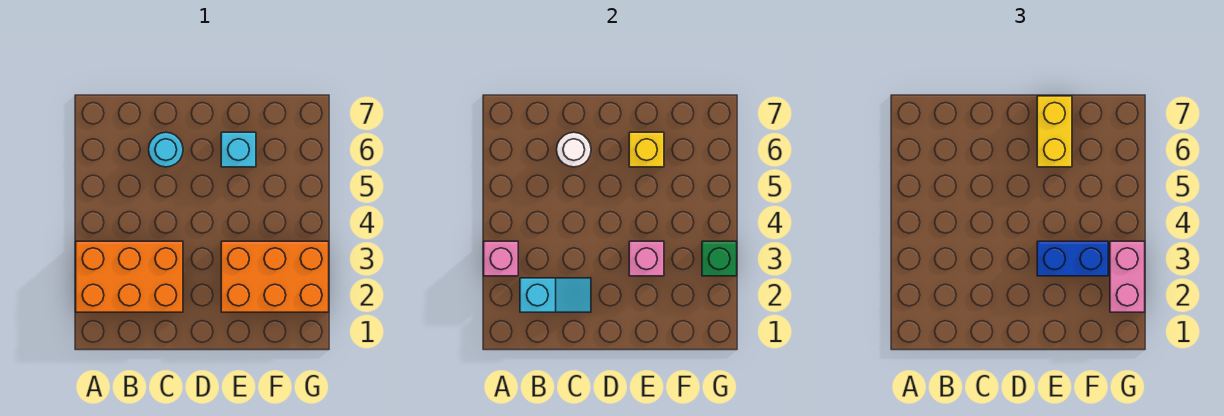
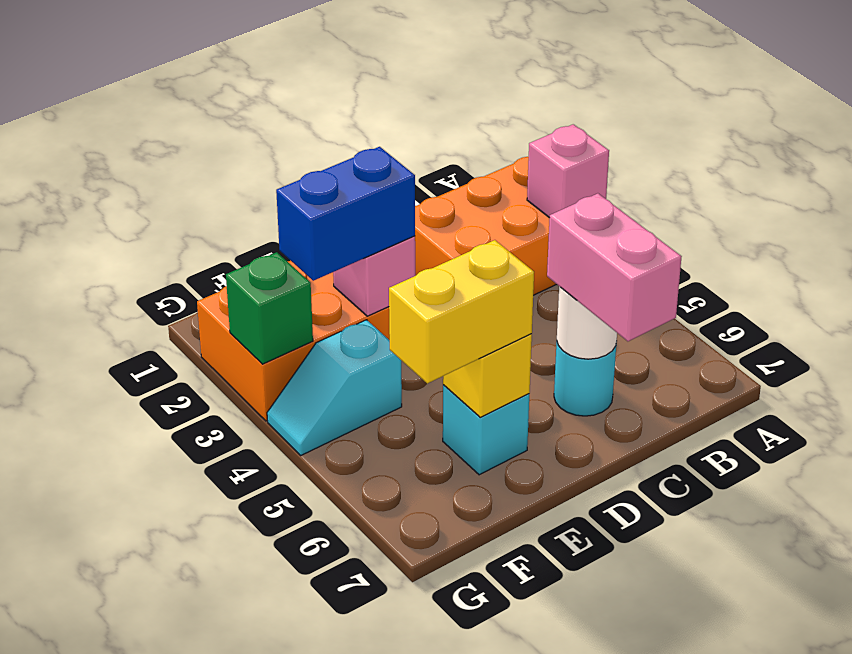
cyan 1x2 slope [520,278,591,312] -> cyan 1x2 slope moved to [267,320,402,455]
yellow 1x2 brick [1037,96,1072,167] -> yellow 1x2 brick turned to [389,240,534,384]
pink 1x2 brick [1110,241,1145,312] -> pink 1x2 brick moved to [547,193,682,341]

